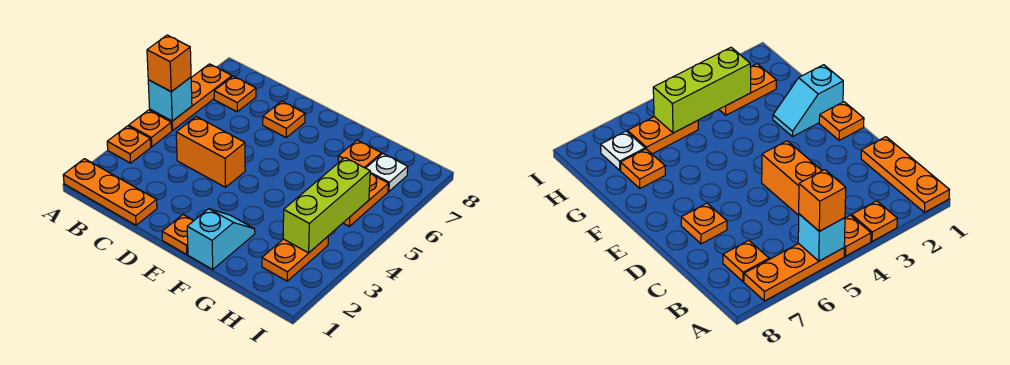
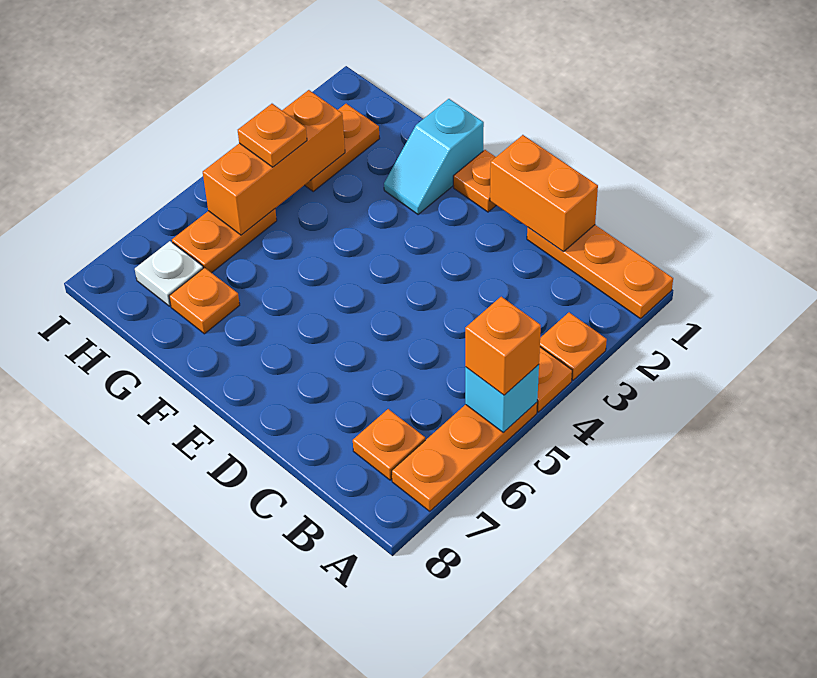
orange 1x2 brick [176,116,245,187] -> orange 1x2 brick moved to [490,135,598,252]
orange 1x1 plate [263,101,305,137] -> orange 1x1 plate moved to [238,104,307,167]
lime 1x3 brick [283,158,370,253] -> orange 1x3 brick [203,90,345,235]

